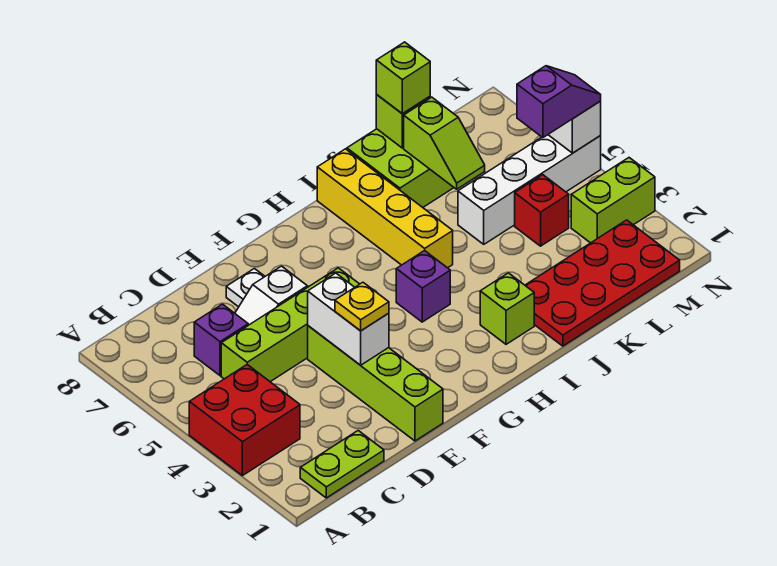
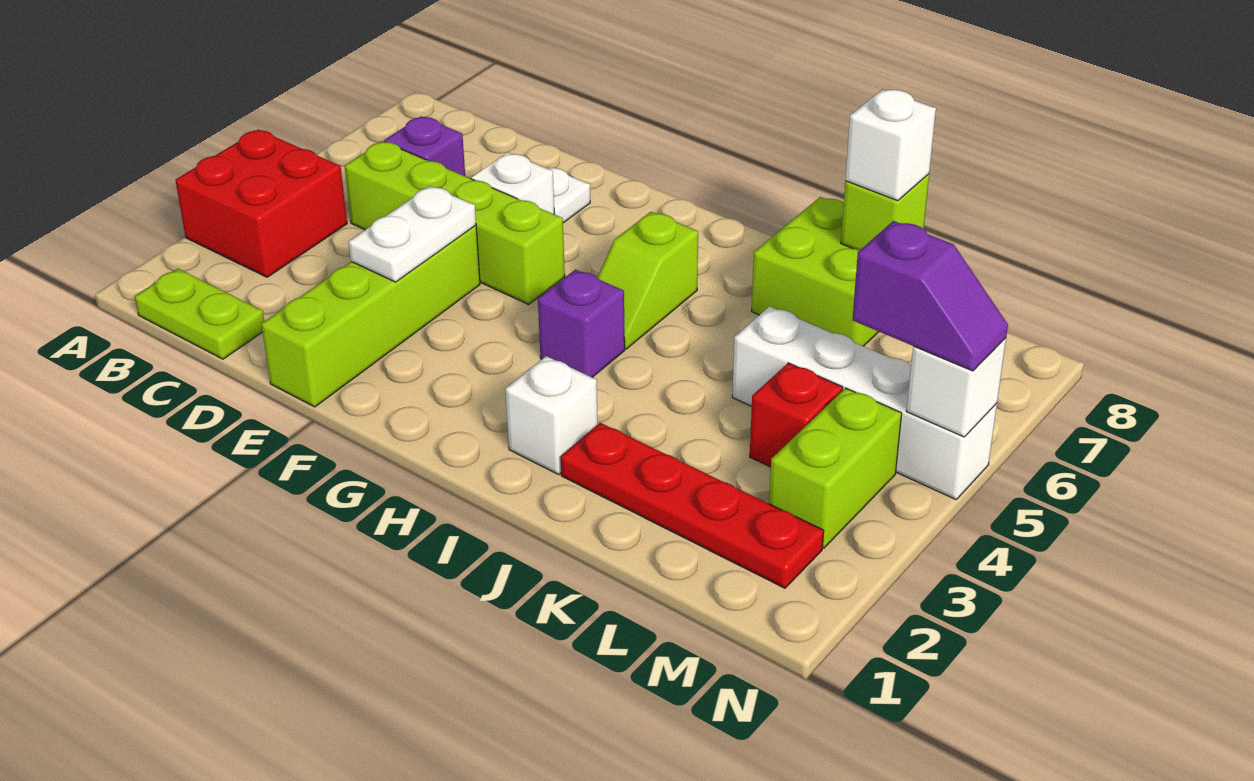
white 1x2 brick [308,273,389,365] -> white 1x2 plate [349,186,476,282]
yellow 1x1 plate [335,282,389,331] -> none
lime 1x1 brick [480,273,534,344] -> white 1x1 brick [506,356,598,474]
yellow 1x4 brick [317,149,453,268] -> none
red 2x4 plate [525,220,680,346] -> red 1x4 plate [561,423,824,588]
lime 1x2 slope [404,97,485,189] -> lime 1x2 slope moved to [597,212,698,349]
lime 1x1 brick [376,42,430,114] -> white 1x1 brick [845,89,936,201]
lime 1x2 brick [571,158,655,243] -> lime 1x2 brick turned to [769,388,902,548]

